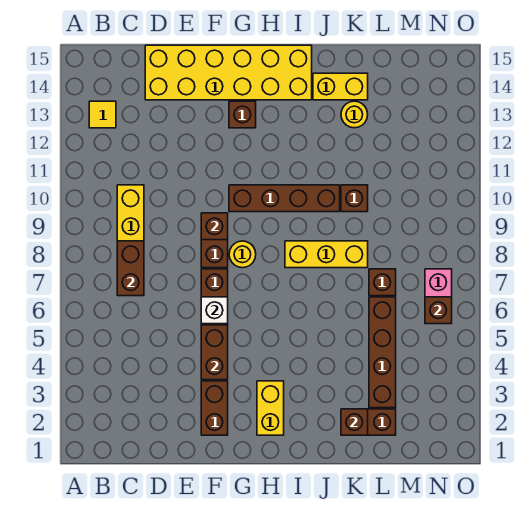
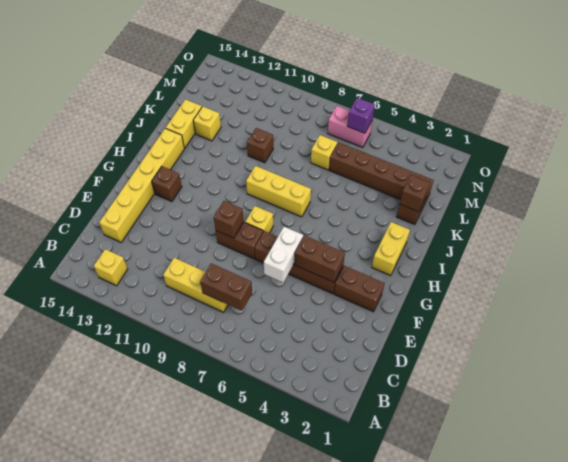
yellow 1x1 tile [89,101,116,128] -> yellow 1x1 brick [94,249,128,286]
yellow 2x6 brick [145,45,312,100] -> yellow 1x6 brick [99,128,184,242]
white 1x1 brick [201,297,228,324] -> white 1x2 brick [264,227,303,282]
yellow 1x1 round brick [229,241,256,268] -> yellow 1x1 brick [245,206,273,233]
brown 1x4 brick [229,185,340,212] -> none
yellow 1x2 brick [257,381,284,435] -> yellow 1x2 brick turned to [372,222,410,276]
yellow 1x3 brick [285,241,368,268] -> yellow 1x3 brick turned to [246,166,311,217]
yellow 1x1 round brick [341,101,368,128] -> yellow 1x1 brick [193,107,221,141]
brown 1x1 brick [369,269,396,296] -> yellow 1x1 brick [311,135,337,170]
brown 1x1 brick [425,297,452,324] -> purple 1x1 brick [347,98,375,133]

